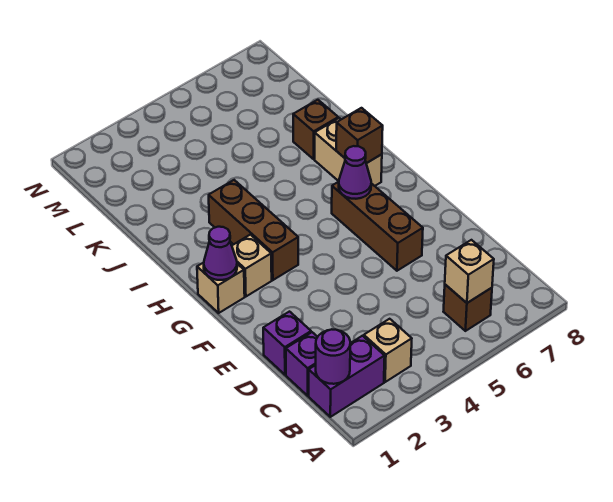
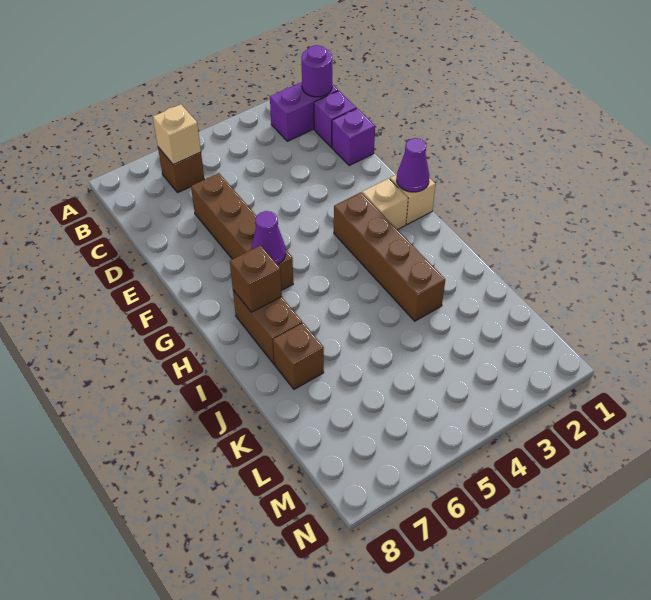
tan 1x1 brick [364,319,412,382] -> none
brown 1x3 brick [332,182,423,271] -> brown 1x4 brick [191,173,293,291]
brown 1x3 brick [209,180,298,280] -> brown 1x4 brick [334,192,445,321]
tan 1x2 brick [315,118,382,186] -> brown 1x2 brick [233,290,302,364]

